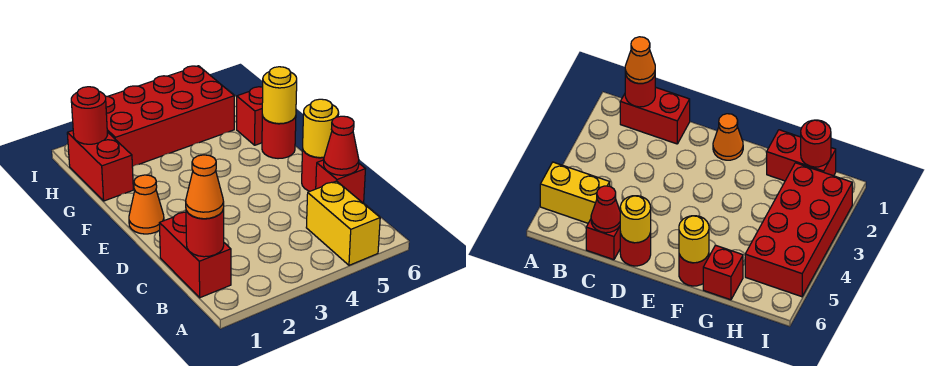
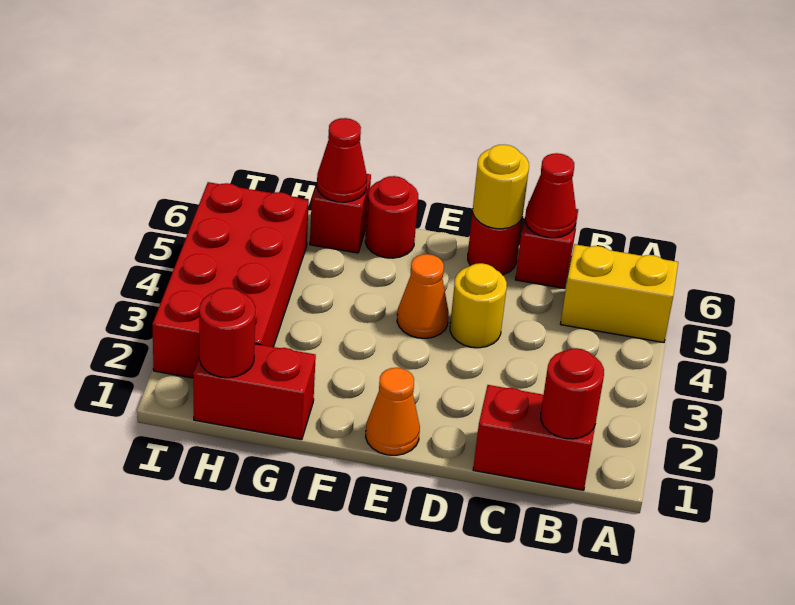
orange 1x1 cone [186,155,224,219] -> orange 1x1 cone moved to [397,254,449,338]
yellow 1x1 round brick [262,67,297,124] -> yellow 1x1 round brick moved to [450,263,507,348]
none -> red 1x1 cone [317,118,367,202]

